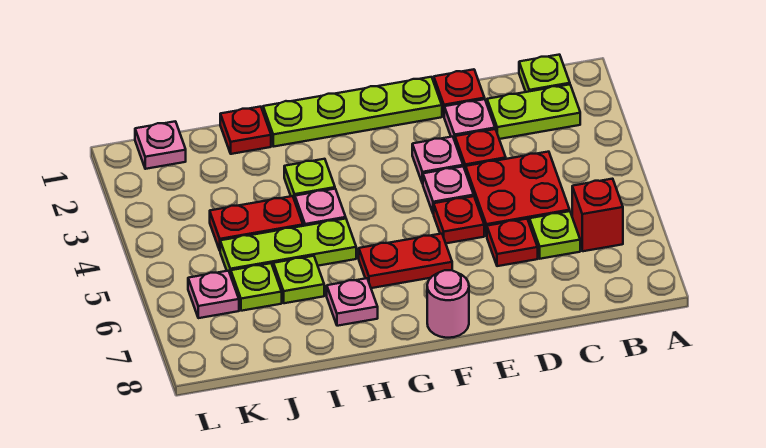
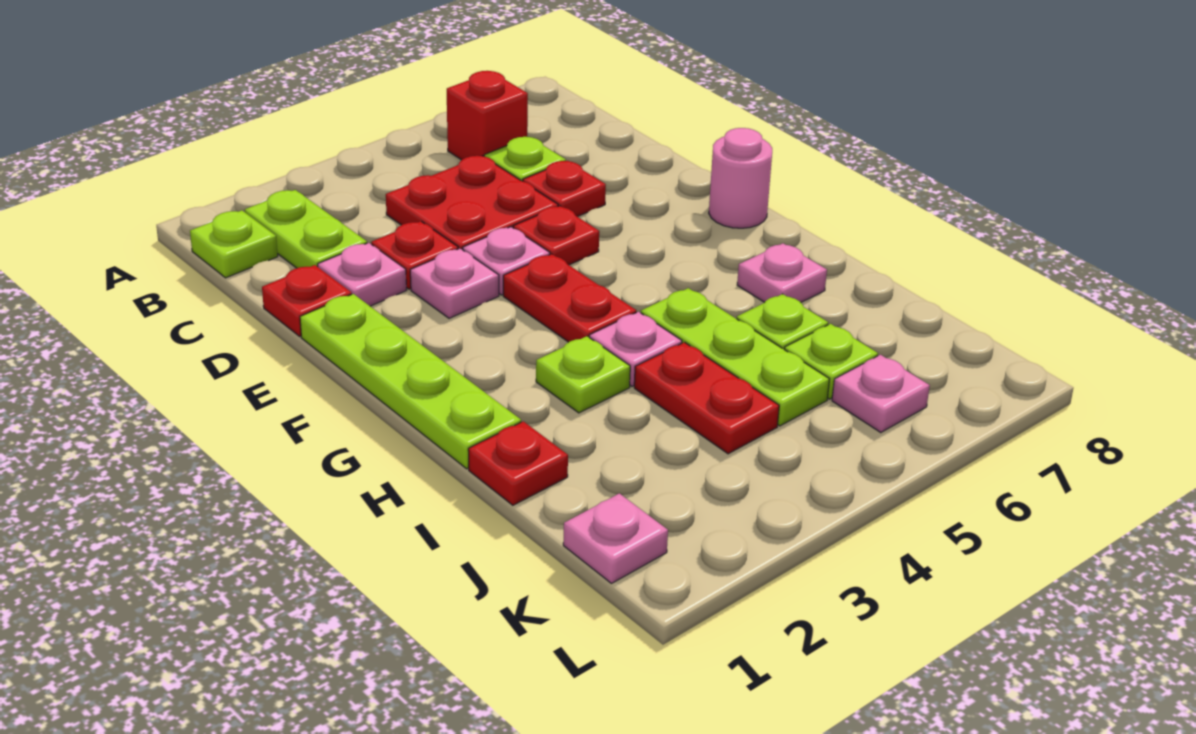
red 1x2 plate [359,234,452,288] -> red 1x2 plate moved to [503,254,636,342]

